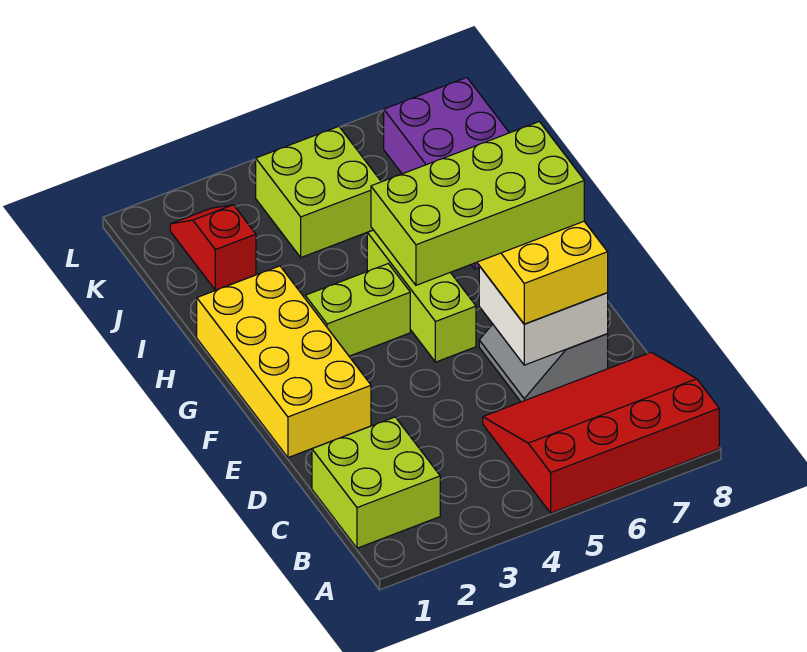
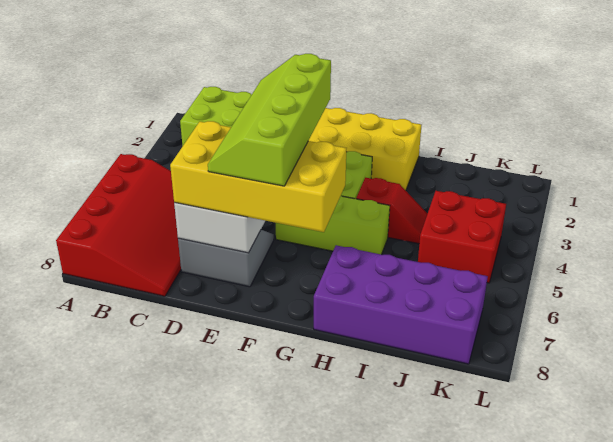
lime 2x4 brick [371,122,584,285] -> lime 2x4 slope [208,54,331,186]
red 1x2 slope [170,205,256,290] -> red 1x2 slope moved to [356,178,428,244]
lime 2x2 brick [256,126,381,257] -> red 2x2 brick [418,191,506,283]

